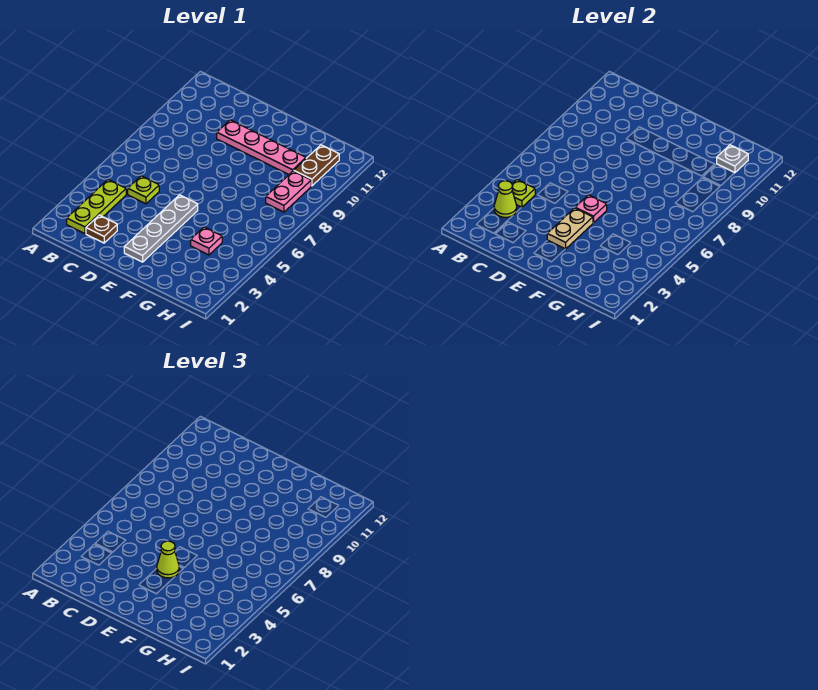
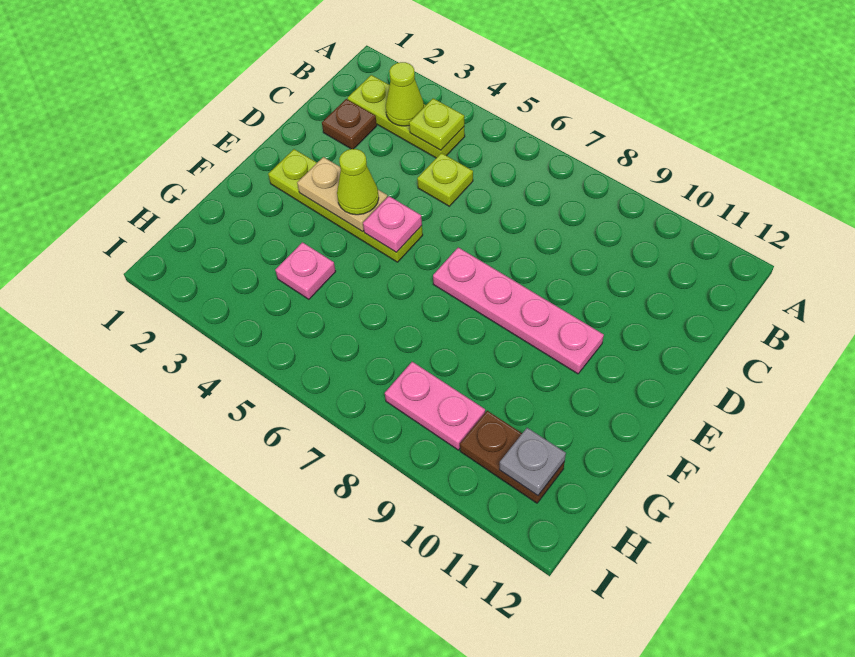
pink 1x4 plate [217,120,306,174] -> pink 1x4 plate turned to [433,247,604,374]
grey 1x4 plate [124,195,198,262] -> lime 1x4 plate [268,149,423,262]

